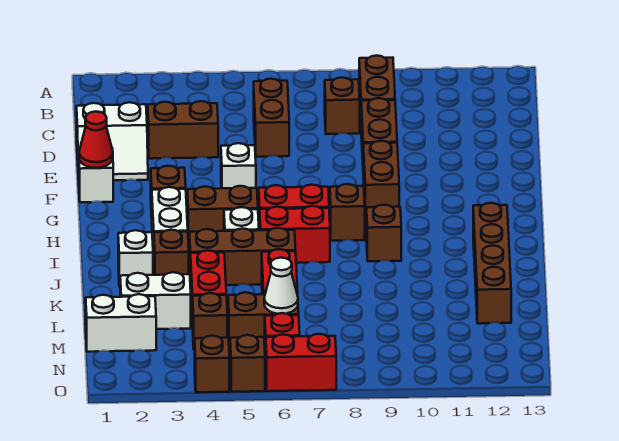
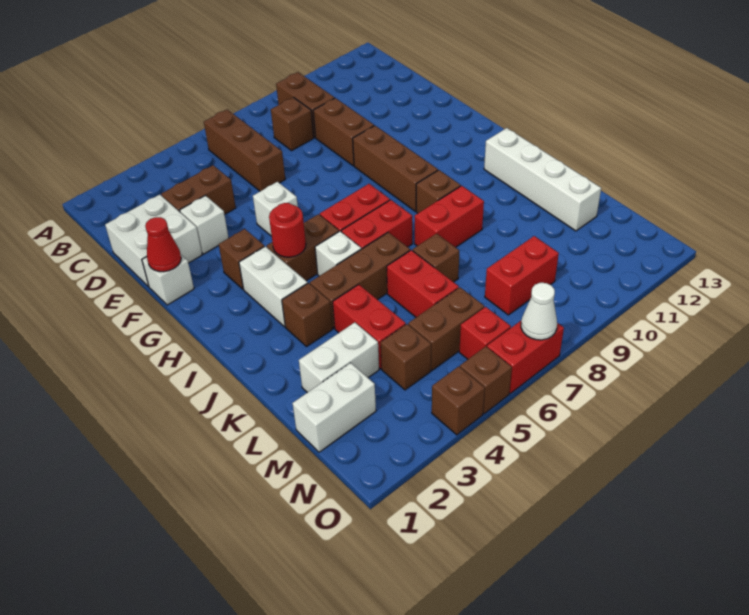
brown 1x2 brick [254,79,289,157] -> brown 1x3 brick [204,109,285,191]
white 2x2 slope [77,102,148,181] -> white 2x2 brick [105,195,202,287]
brown 1x2 brick [363,141,399,219] -> brown 1x3 brick [353,126,438,211]
none -> red 1x1 round brick [269,203,306,257]
brown 1x1 brick [330,184,365,241] -> brown 1x1 brick moved to [413,234,459,282]
brown 1x4 brick [473,203,511,324] -> white 1x4 brick [484,128,601,231]
white 1x1 brick [118,230,153,287] -> white 1x1 brick moved to [180,196,229,254]
none -> red 1x2 brick [415,186,484,247]
white 1x1 cone [264,258,298,314] -> white 1x1 cone moved to [521,283,557,340]
none -> red 1x2 brick [485,236,559,315]

